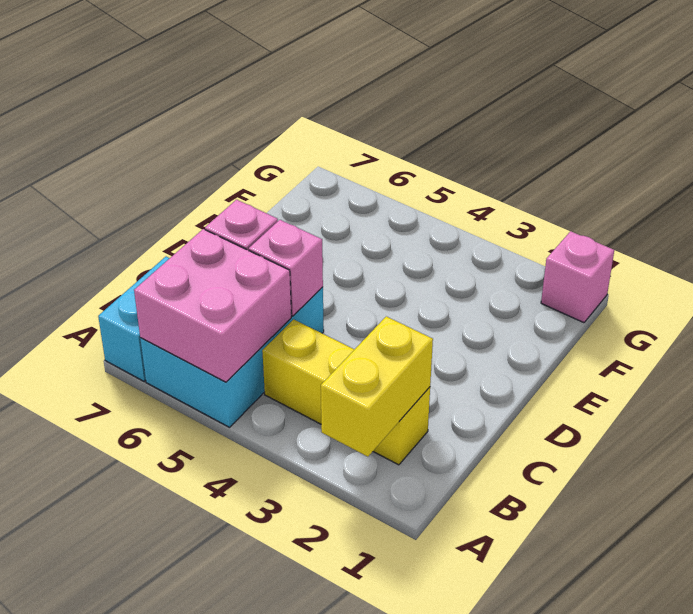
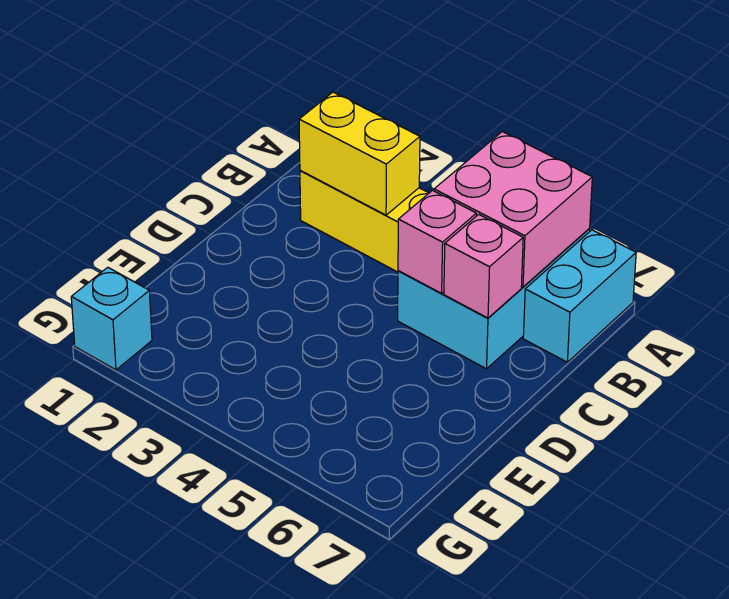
yellow 1x2 brick [321,316,433,457] -> yellow 1x2 brick turned to [299,92,420,215]
pink 1x1 brick [541,231,614,323] -> cyan 1x1 brick [71,267,152,370]

